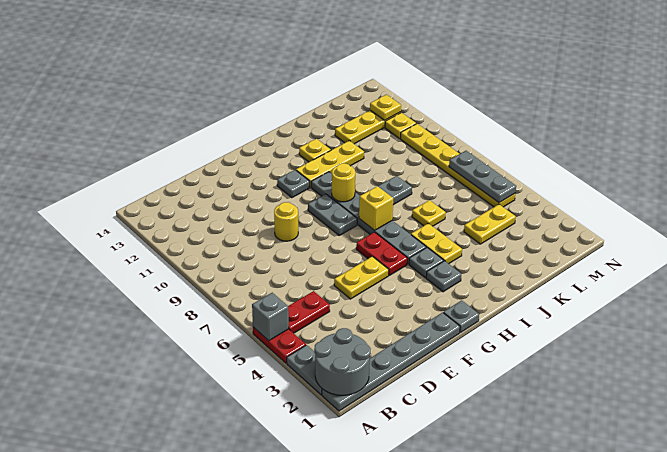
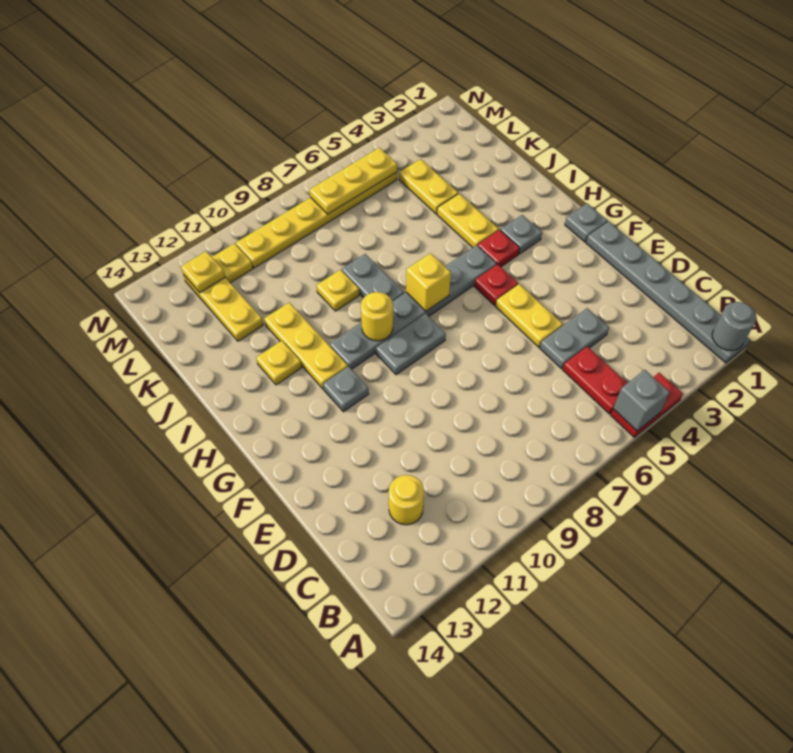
grey 2x2 round brick [314,328,371,395] -> grey 1x1 round brick [712,302,757,351]
grey 1x2 plate [287,345,322,395] -> grey 1x2 plate moved to [540,308,609,369]
yellow 1x1 round brick [274,202,298,241] -> yellow 1x1 round brick moved to [389,475,424,525]
red 1x2 plate [356,232,408,275] -> red 1x1 plate [474,264,518,305]
grey 1x1 plate [409,248,444,278] -> red 1x1 plate [478,230,520,267]
yellow 1x2 plate [411,223,462,264] -> yellow 1x2 plate turned to [437,194,499,248]
yellow 1x1 plate [412,200,446,226] -> yellow 1x1 plate moved to [316,270,359,311]
grey 1x3 plate [449,151,516,203] -> yellow 1x3 plate [310,148,397,214]

